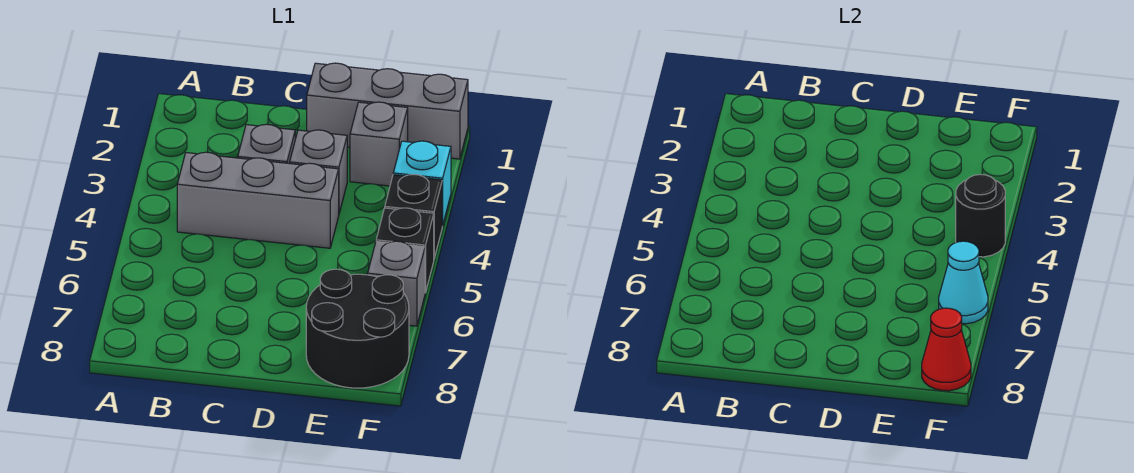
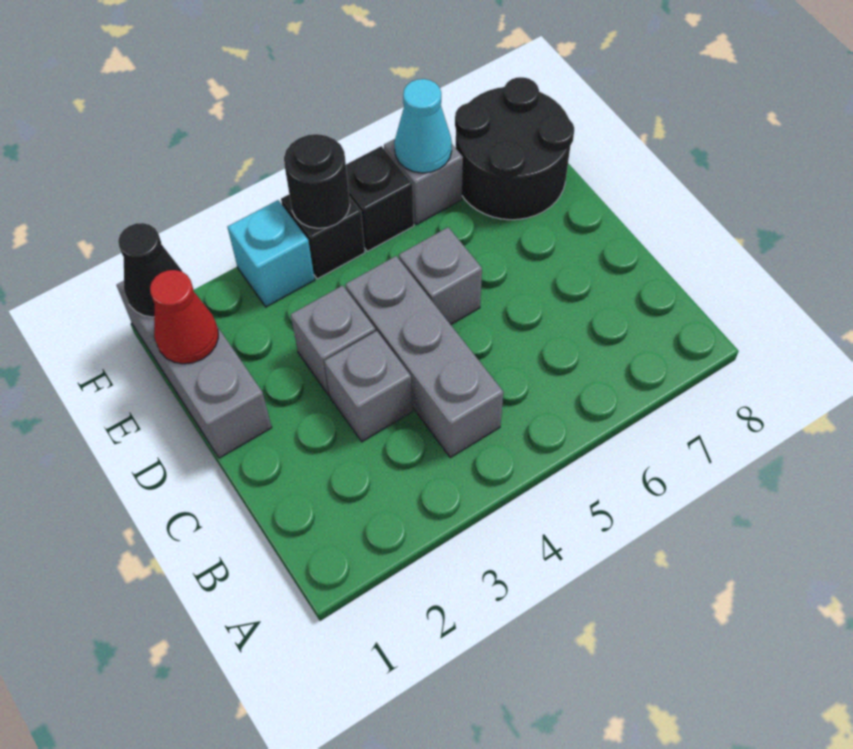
grey 1x1 brick [350,102,408,186] -> grey 1x1 brick moved to [399,227,482,325]
none -> black 1x1 cone [118,223,182,317]
red 1x1 cone [922,308,971,391] -> red 1x1 cone moved to [150,270,218,364]

